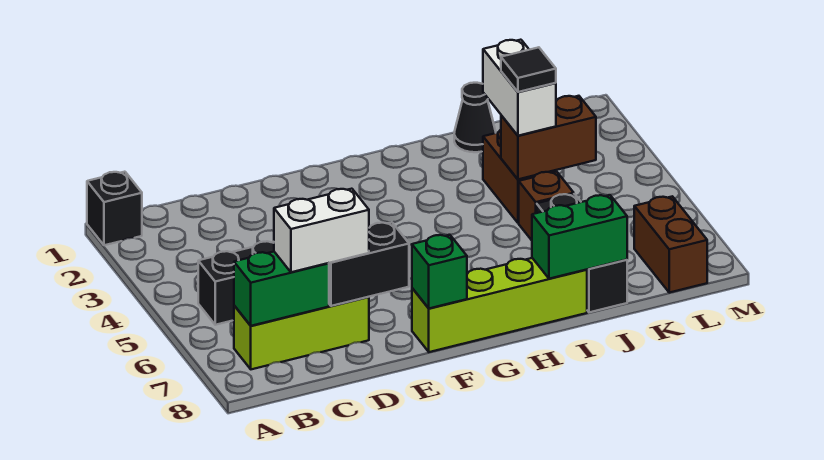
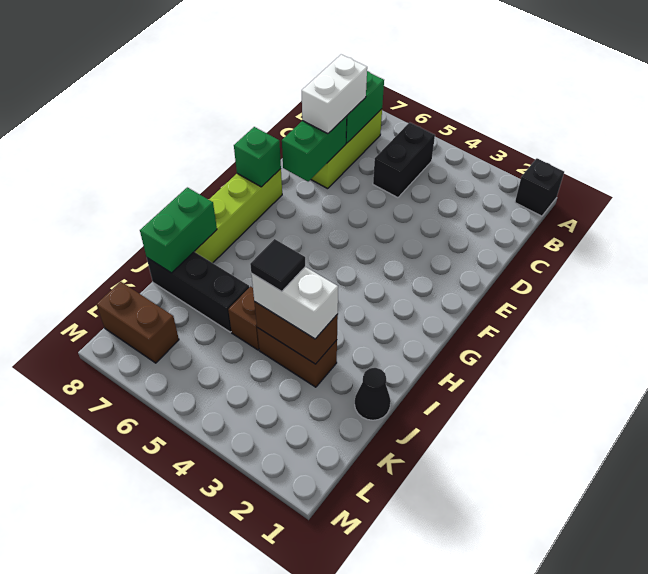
black 1x2 brick [329,222,409,306] -> green 1x2 brick [282,116,347,181]
brown 1x2 brick [501,96,596,179] -> brown 1x2 brick turned to [254,302,338,364]

